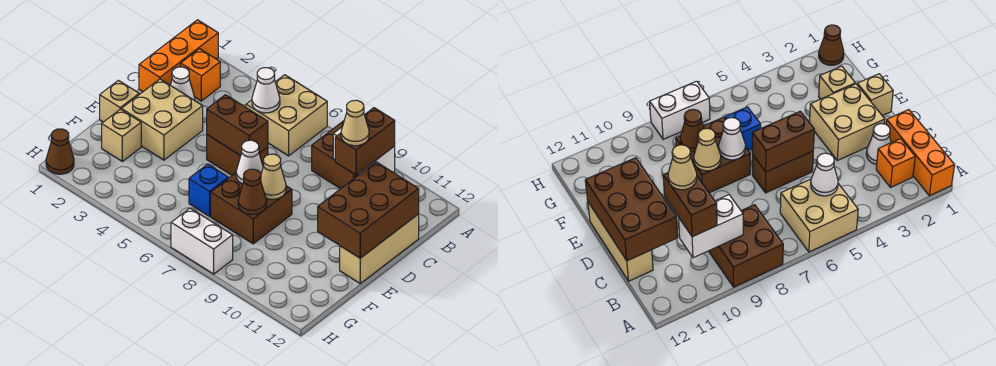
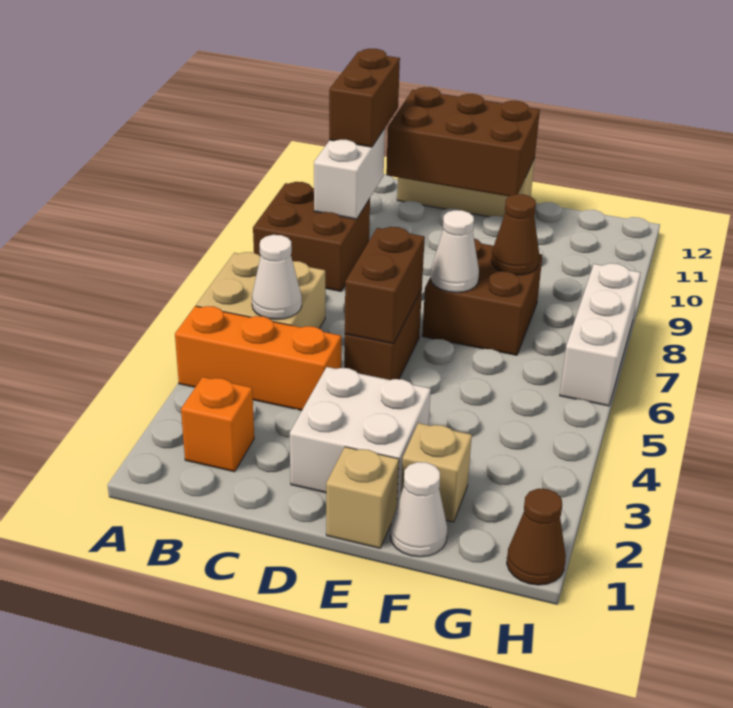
orange 1x3 brick [139,20,218,92] -> orange 1x3 brick moved to [175,306,341,410]
brown 1x2 brick [335,108,395,175] -> brown 1x2 brick turned to [329,49,400,147]
white 1x1 cone [171,67,195,100] -> white 1x1 cone moved to [390,462,447,557]
tan 1x1 cone [341,100,369,146] -> none
tan 2x2 brick [121,79,203,160] -> white 2x2 brick [290,367,431,505]
tan 1x1 cone [261,154,286,199] -> none
blue 1x1 brick [189,164,228,216] -> none
white 1x2 brick [171,208,233,274] -> white 1x3 brick [560,263,640,406]

